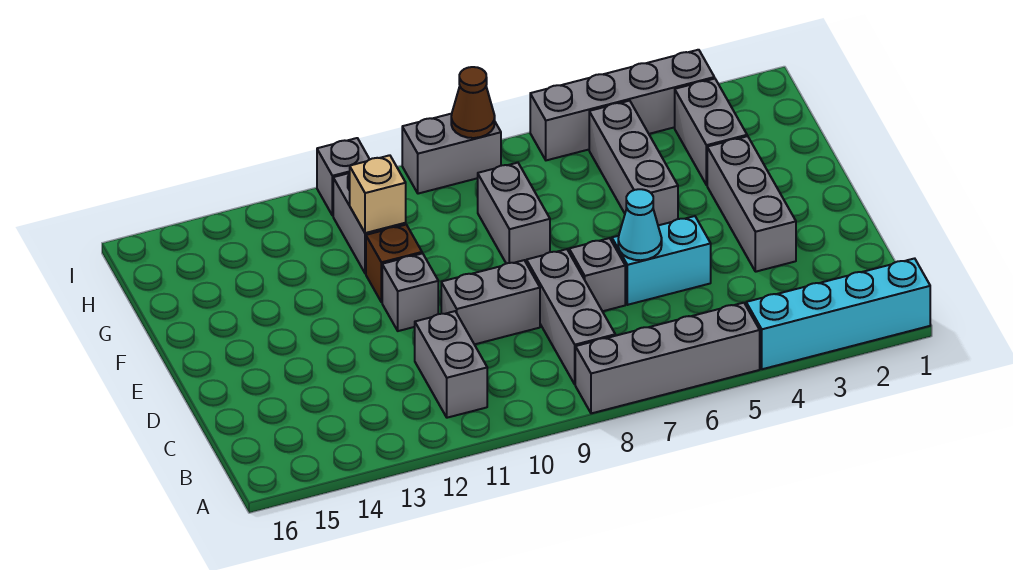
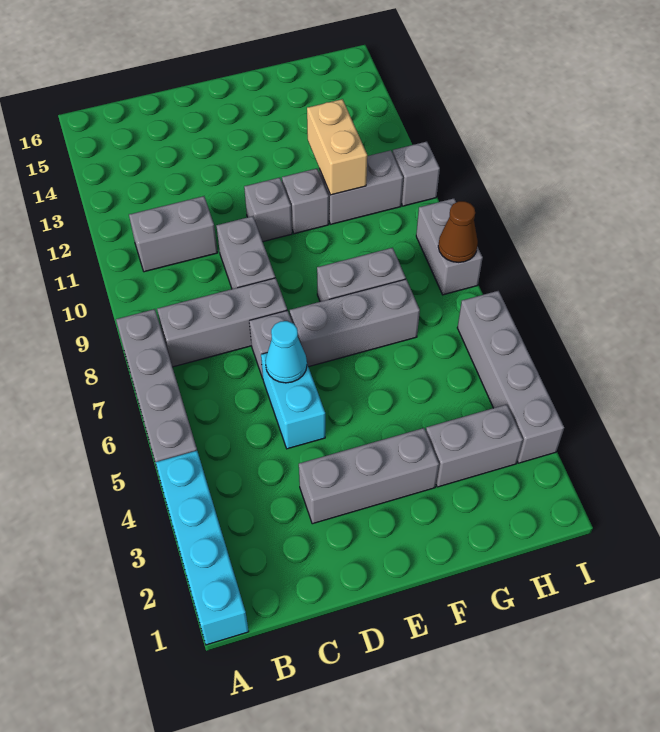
grey 1x3 brick [589,101,678,225] -> grey 1x3 brick moved to [290,279,420,367]
brown 1x1 brick [366,225,422,302] -> grey 1x1 brick [282,169,329,234]
tan 1x1 brick [350,155,406,233] -> tan 1x2 brick [307,99,367,195]

